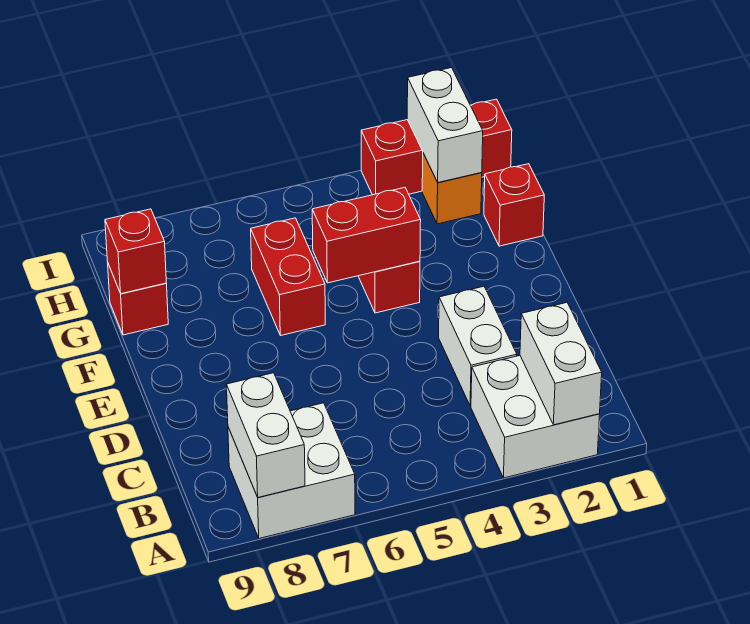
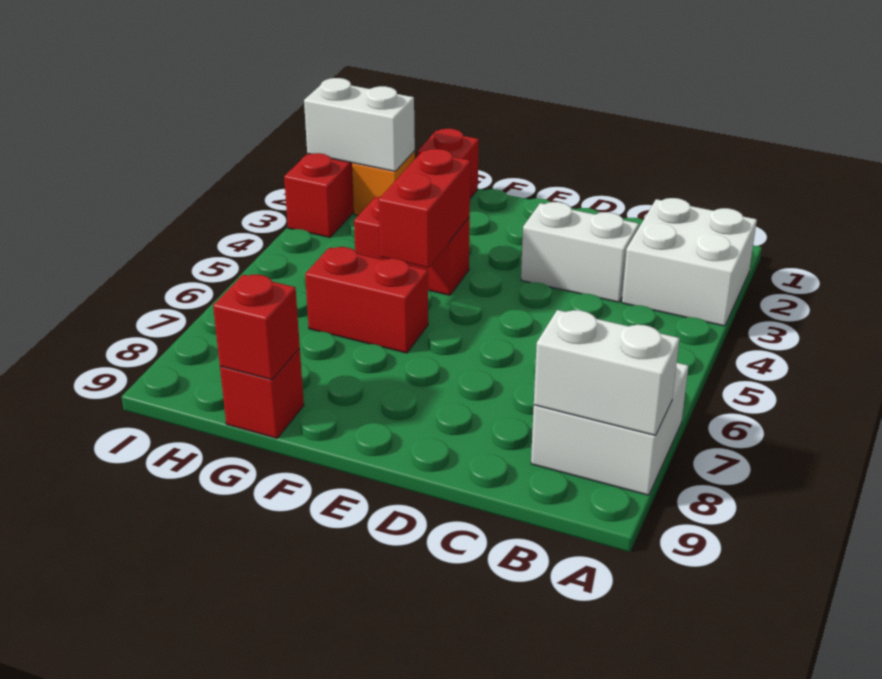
white 1x2 brick [520,303,602,425] -> none

